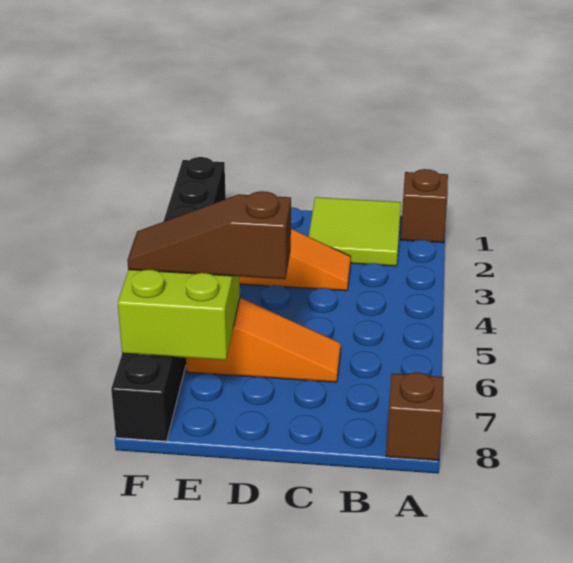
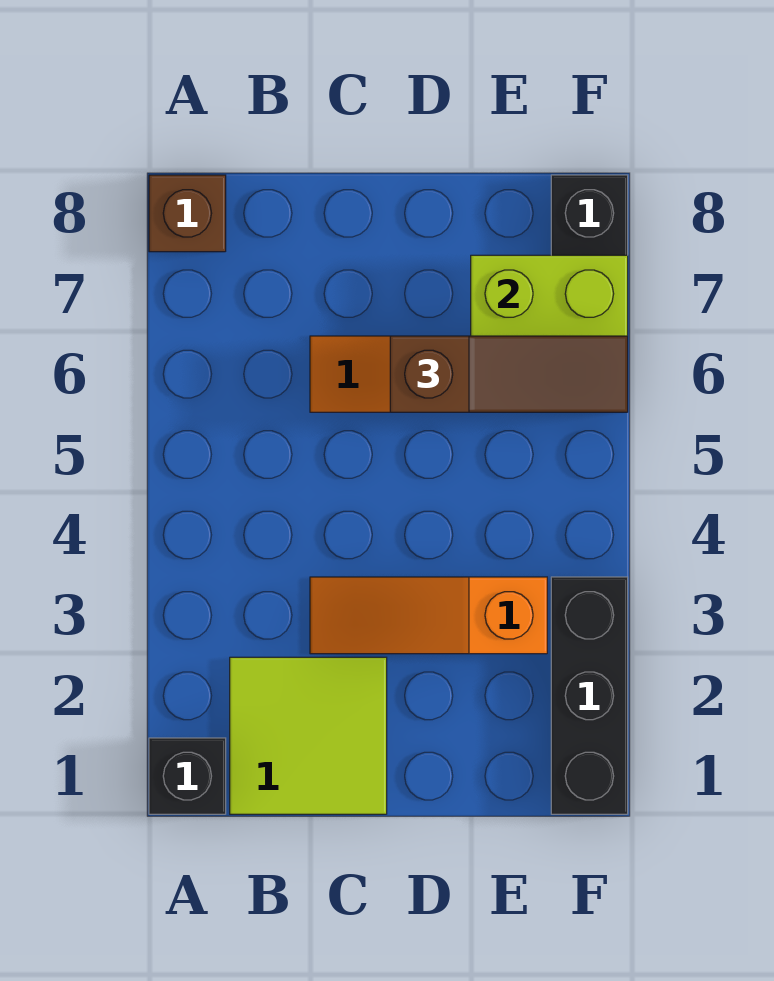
brown 1x1 brick [401,169,448,243] -> black 1x1 brick [149,738,226,814]

